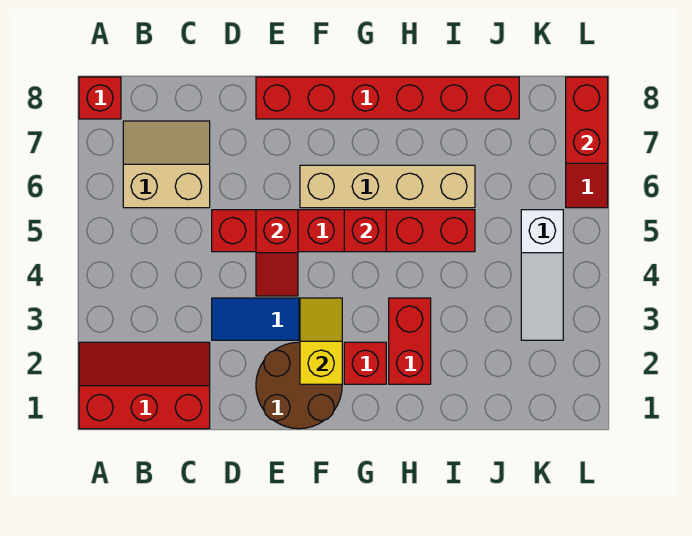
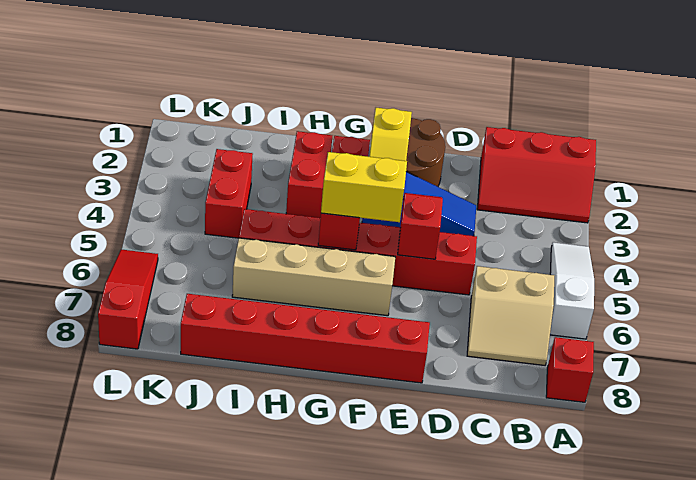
none -> yellow 1x2 brick [321,152,407,222]
white 1x3 slope [521,210,563,340] -> white 1x3 slope moved to [550,242,594,339]
red 1x2 brick [566,77,608,163] -> red 1x2 brick moved to [205,149,253,238]

